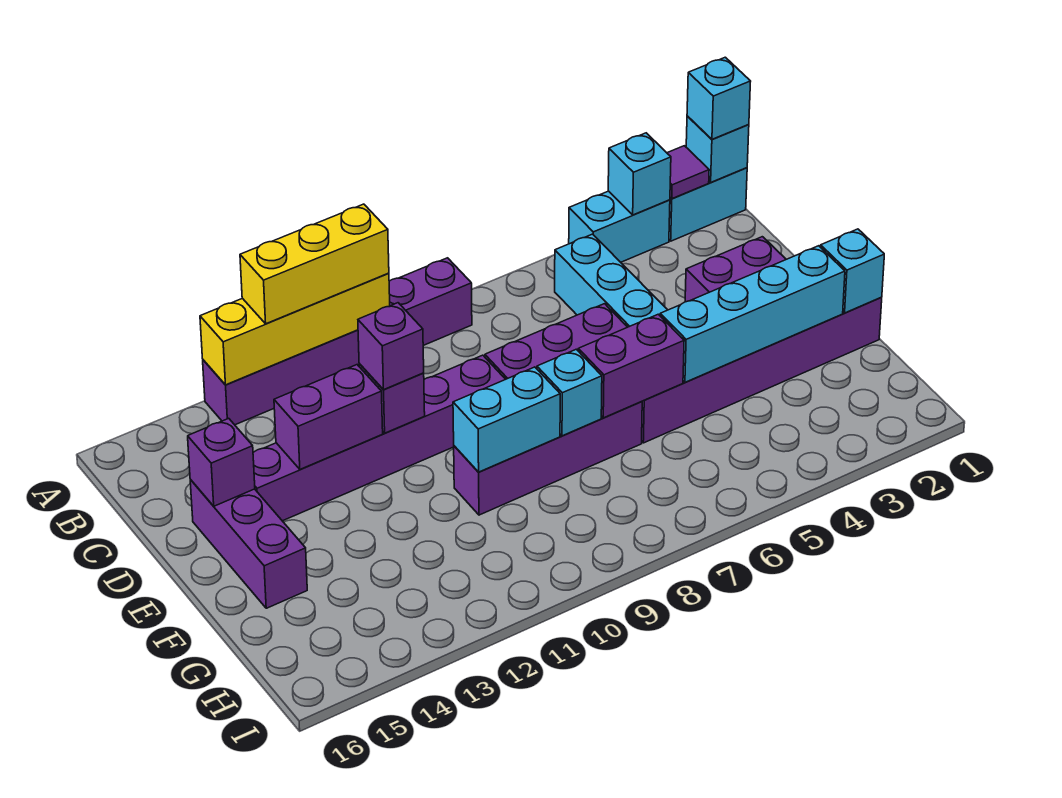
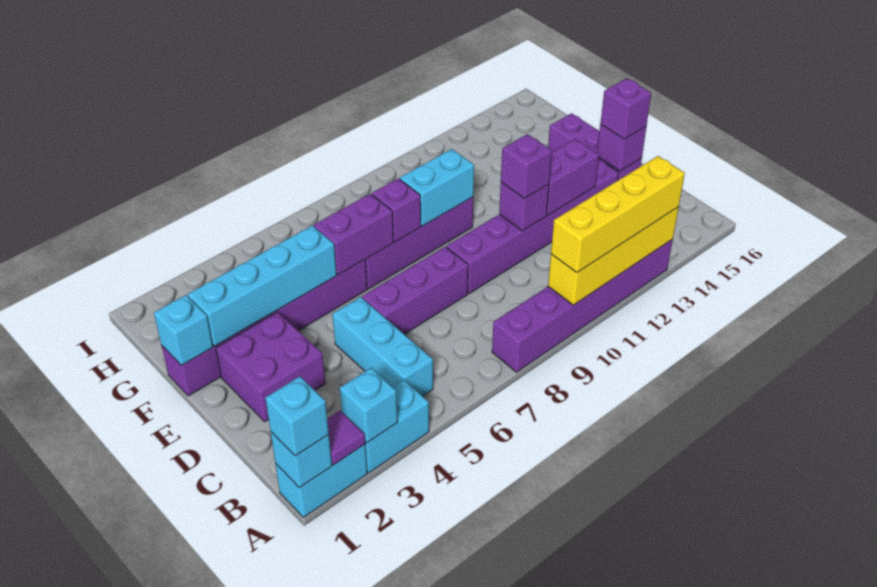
yellow 1x3 brick [240,204,389,324] -> yellow 1x4 brick [551,156,685,273]
none -> purple 1x1 brick [600,78,651,139]
cyan 1x1 brick [537,349,602,436] -> purple 1x1 brick [372,178,421,242]

